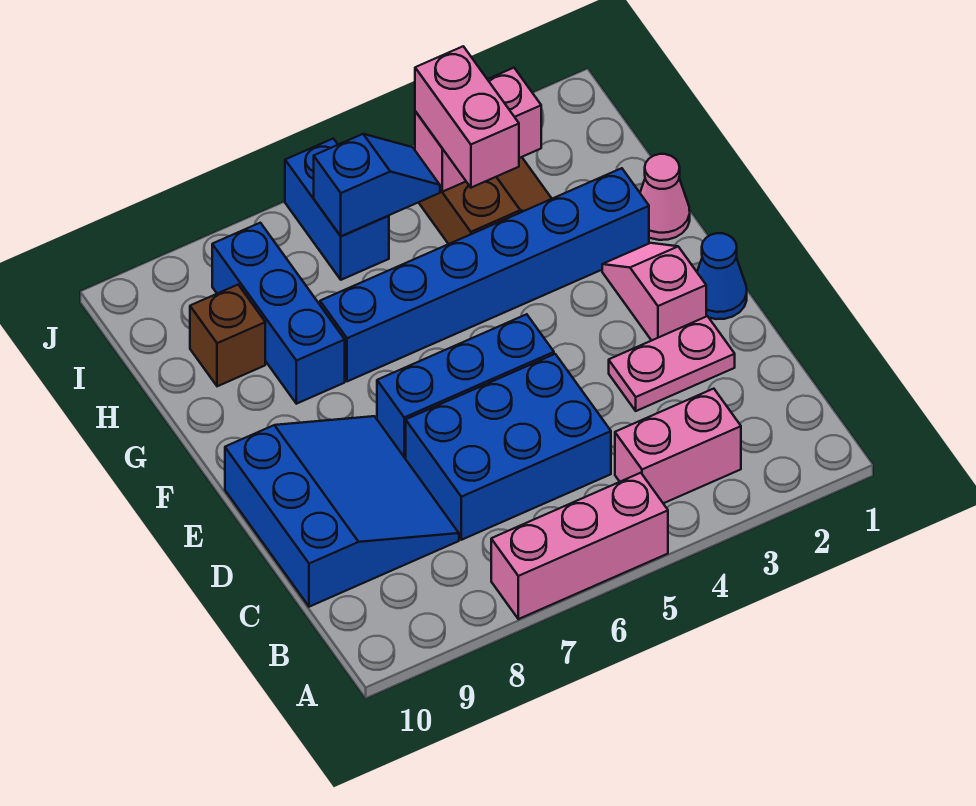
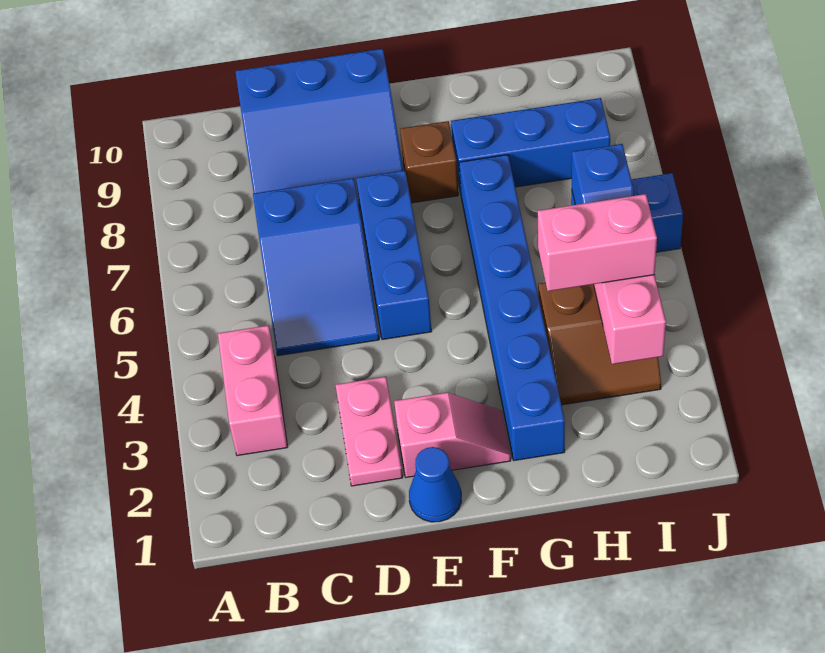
pink 1x3 brick [491,473,668,619] -> none
blue 2x3 brick [406,354,611,540] -> blue 2x3 slope [253,178,379,356]
pink 1x1 cone [640,154,690,240] -> none
brown 1x1 brick [190,285,265,386] -> brown 1x1 brick moved to [400,121,458,203]

